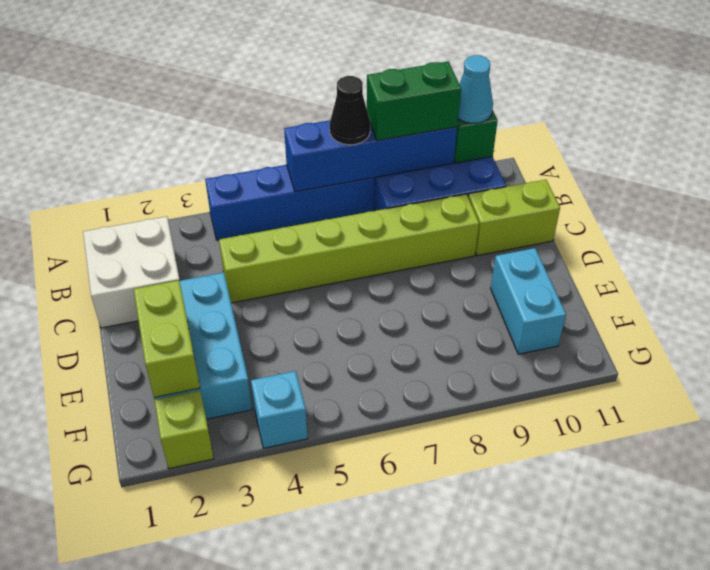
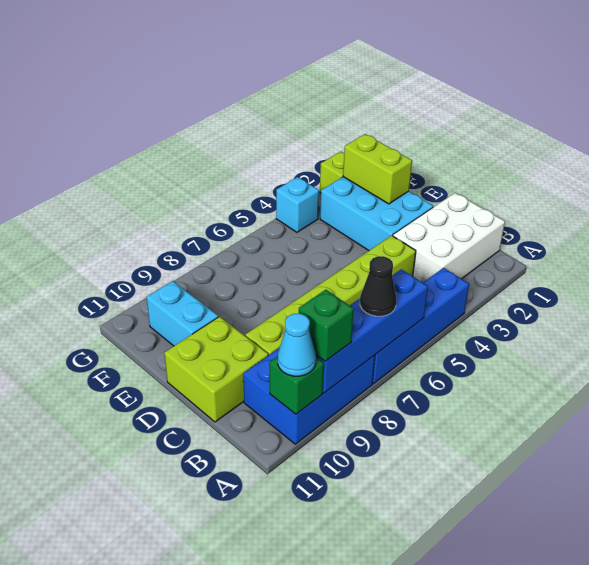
green 1x2 brick [367,61,461,141] -> green 1x1 brick [299,290,354,361]
white 2x2 brick [83,217,180,328] -> white 2x3 brick [393,193,505,283]
lime 1x2 brick [468,180,560,256] -> lime 2x2 brick [164,317,268,422]

